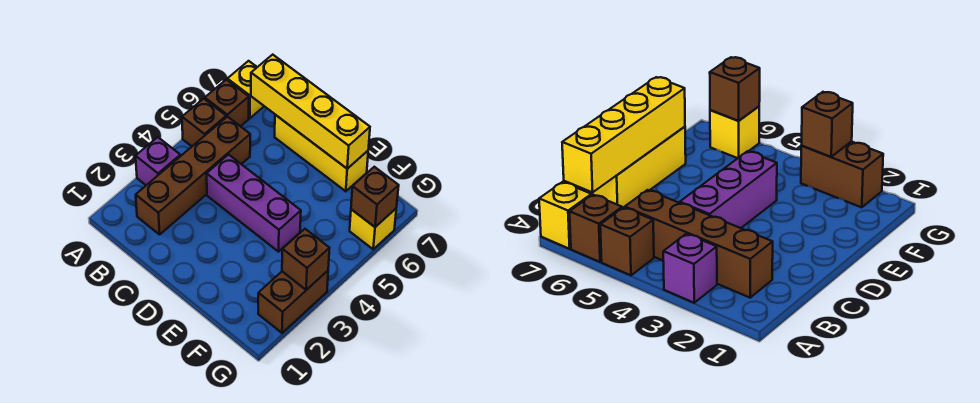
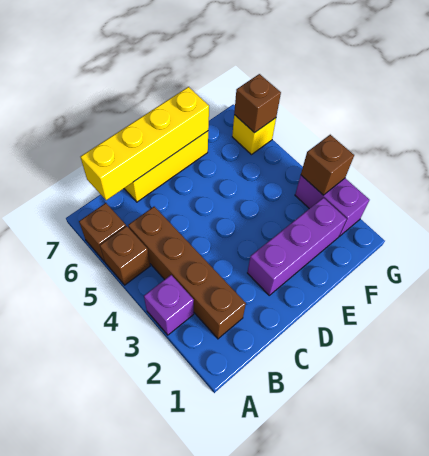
yellow 1x1 brick [227,61,264,118] -> none
purple 1x3 brick [207,155,301,252] -> purple 1x3 brick moved to [247,198,346,295]
brown 1x2 brick [258,271,328,333] -> purple 1x2 brick [295,175,369,236]

